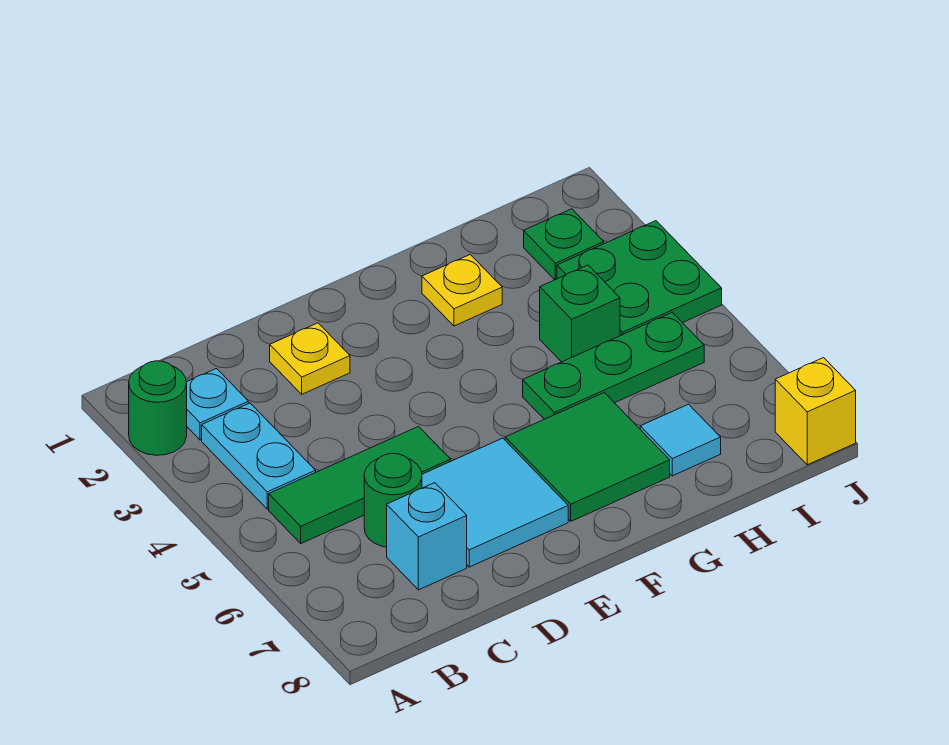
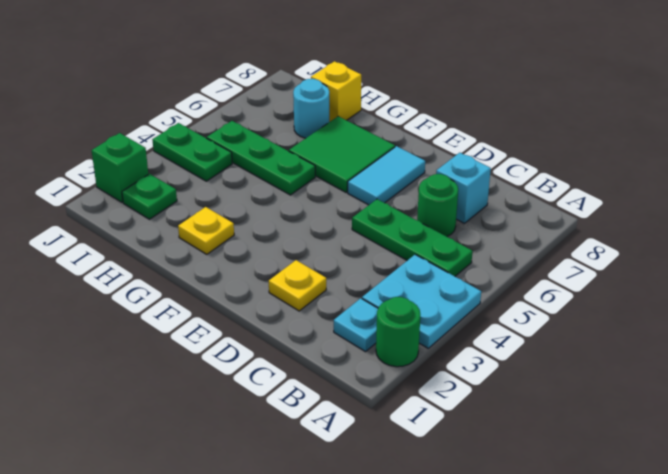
cyan 1x2 plate [202,403,316,509] -> cyan 2x2 plate [362,255,481,348]
green 1x3 tile [269,427,451,543] -> green 1x3 plate [352,199,472,276]
cyan 2x2 tile [422,438,568,567] -> cyan 1x2 tile [348,146,425,205]
green 1x1 brick [540,265,620,362] -> green 1x1 brick moved to [92,133,148,202]
cyan 1x1 tile [640,404,721,476] -> cyan 1x1 round brick [293,79,329,138]
green 2x2 plate [557,221,722,336] -> green 1x2 plate [152,123,232,181]
yellow 1x1 brick [775,358,856,465] -> yellow 1x1 brick moved to [311,61,361,122]

